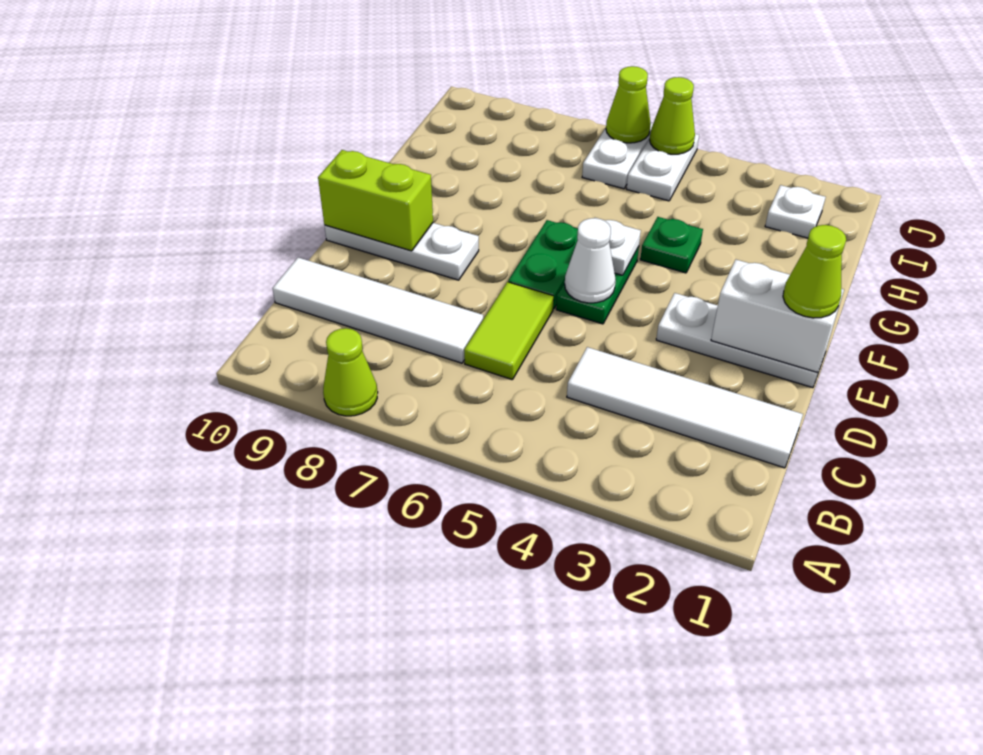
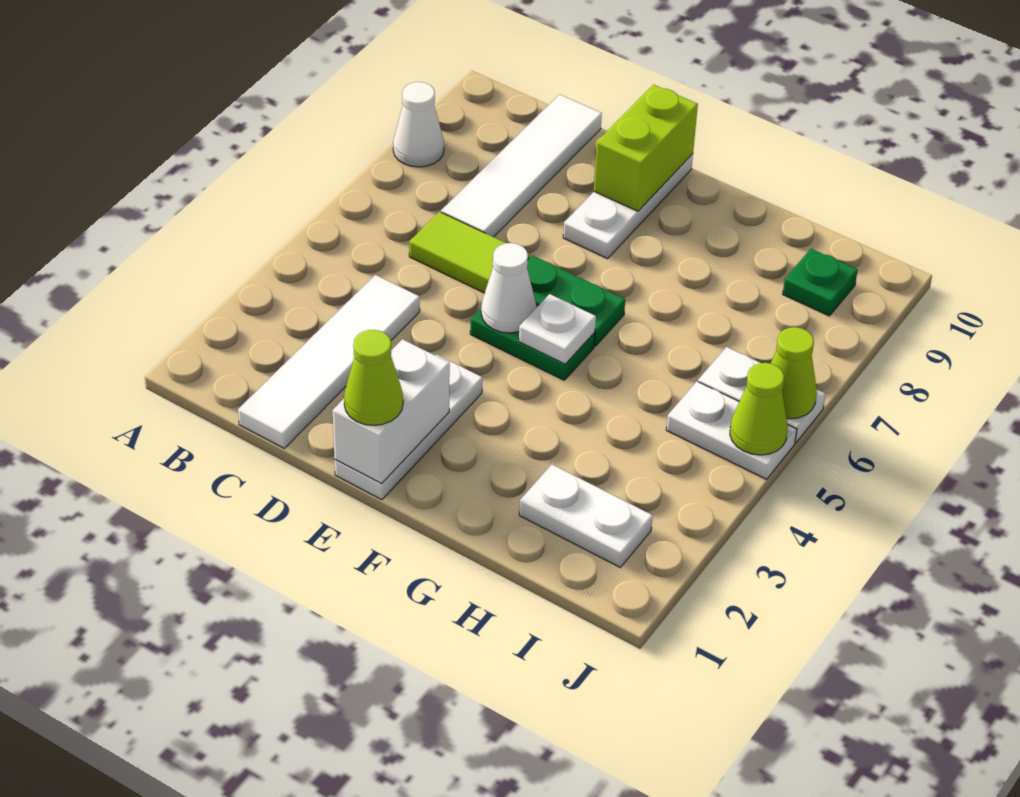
lime 1x1 cone [323,328,378,416] -> white 1x1 cone [393,82,444,167]
green 1x1 plate [640,217,703,273] -> green 1x1 plate moved to [783,249,858,316]
white 1x1 plate [765,185,826,238] -> white 1x2 plate [519,464,653,567]

